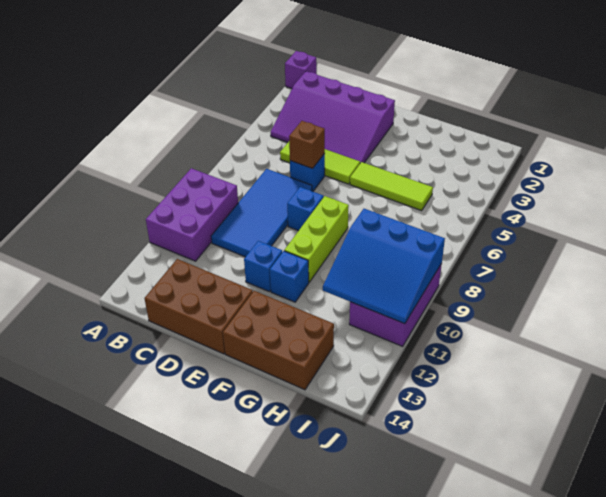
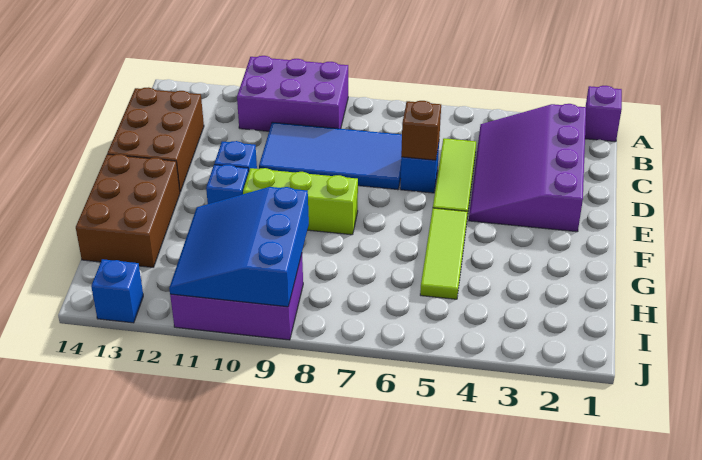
blue 1x1 brick [287,187,324,231] -> blue 1x1 brick moved to [91,259,143,323]

